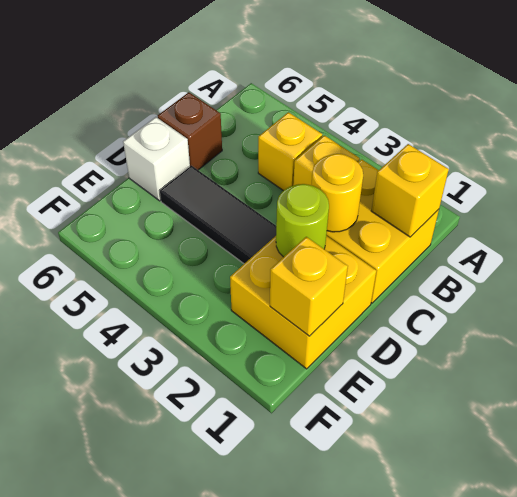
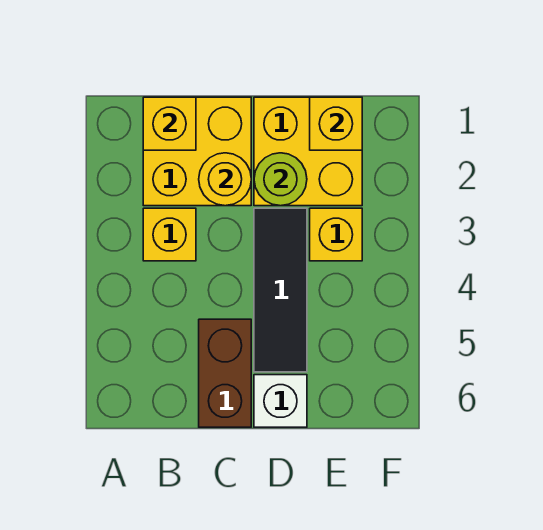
yellow 1x1 brick [258,112,322,191] -> yellow 1x1 brick moved to [310,208,362,261]
brown 1x1 brick [158,92,222,170] -> brown 1x2 brick [199,319,251,427]

